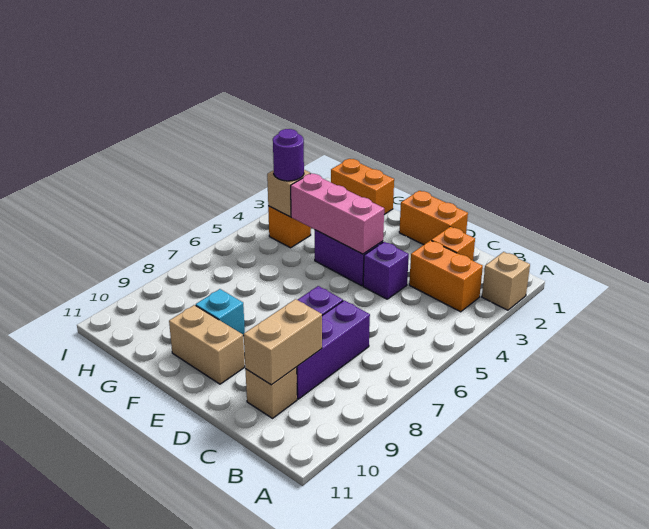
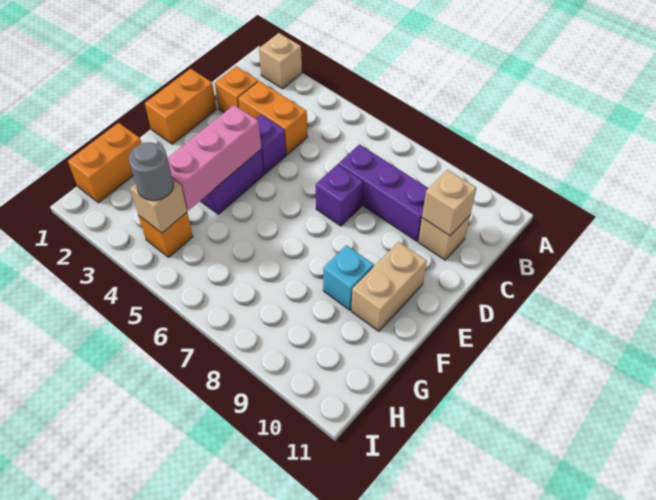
orange 1x2 brick [409,240,483,312] -> orange 1x2 brick turned to [238,81,308,155]
tan 1x2 brick [244,299,322,385] -> tan 1x1 brick [422,170,476,236]
purple 1x1 round brick [273,129,304,181] -> grey 1x1 round brick [129,142,173,200]

